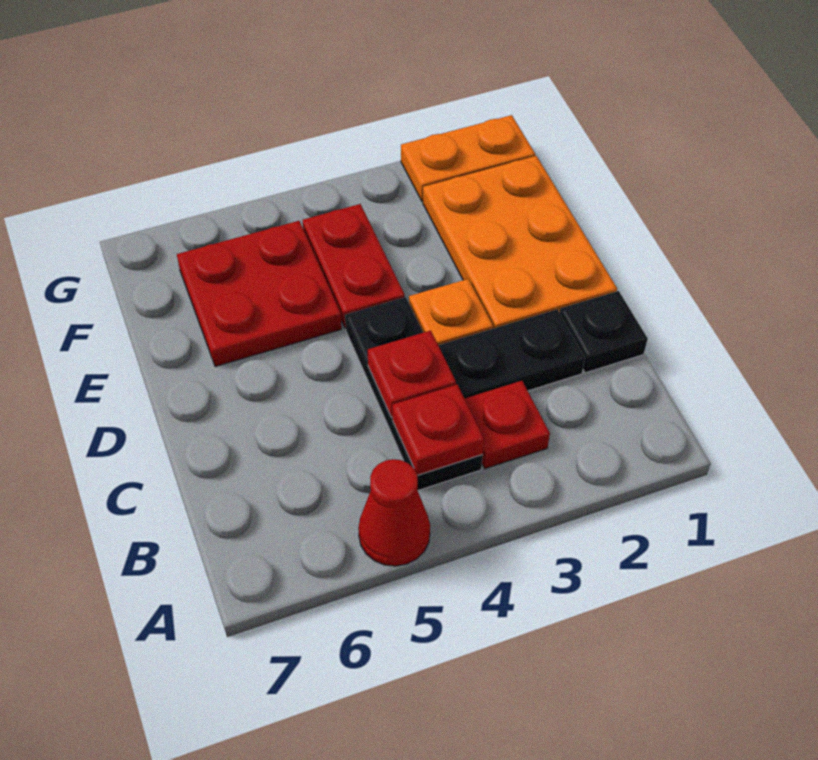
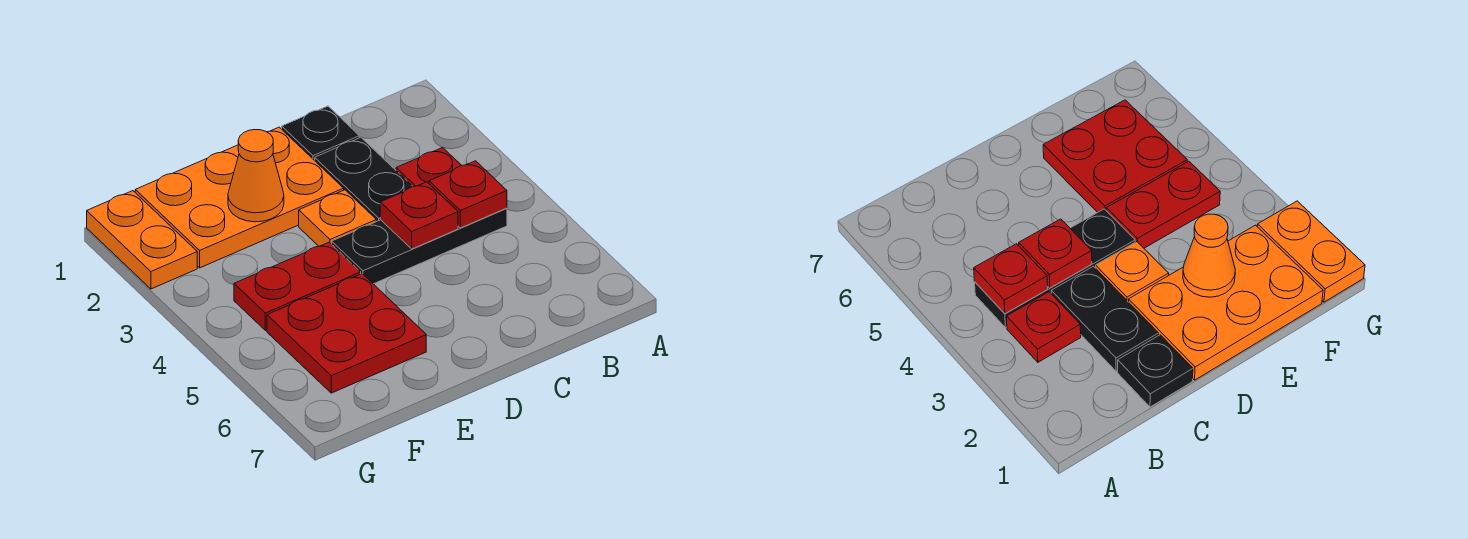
red 1x1 cone [358,459,430,566] -> none
none -> orange 1x1 cone [228,130,284,222]

